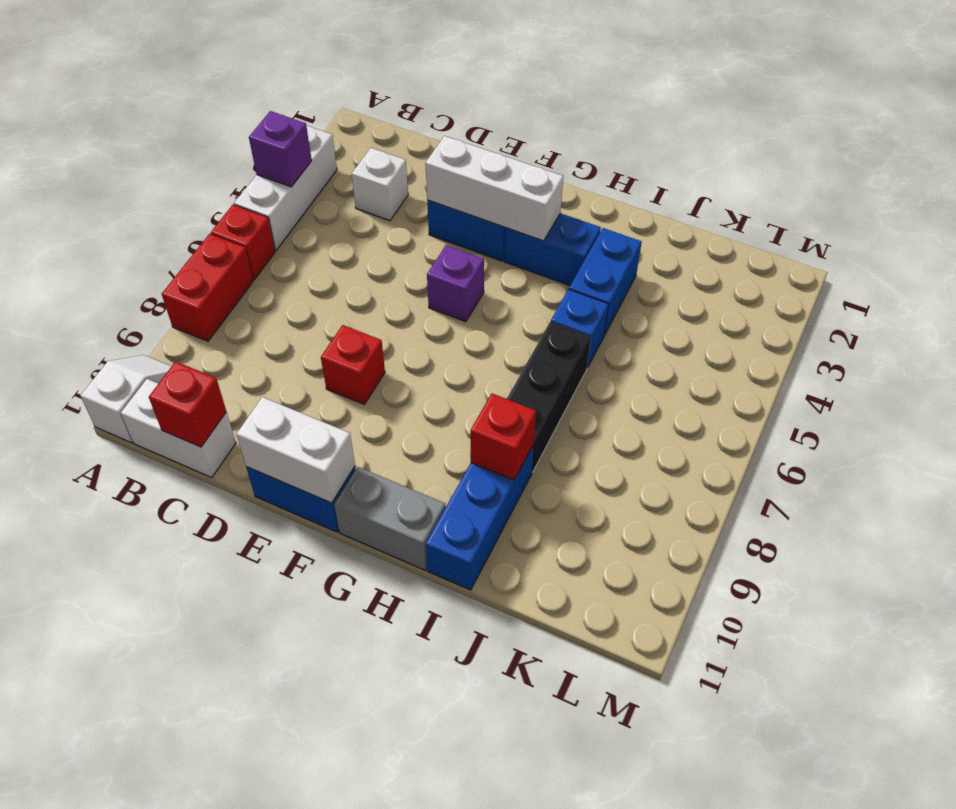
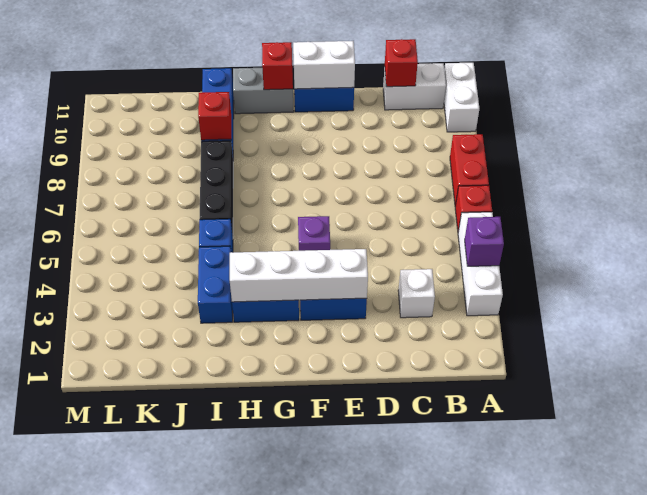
white 1x2 slope [80,355,172,443] -> white 1x2 brick [444,63,479,132]
white 1x3 brick [425,136,563,241] -> white 1x4 brick [230,249,368,302]
red 1x1 brick [321,325,385,404] -> red 1x1 brick moved to [262,42,293,90]

